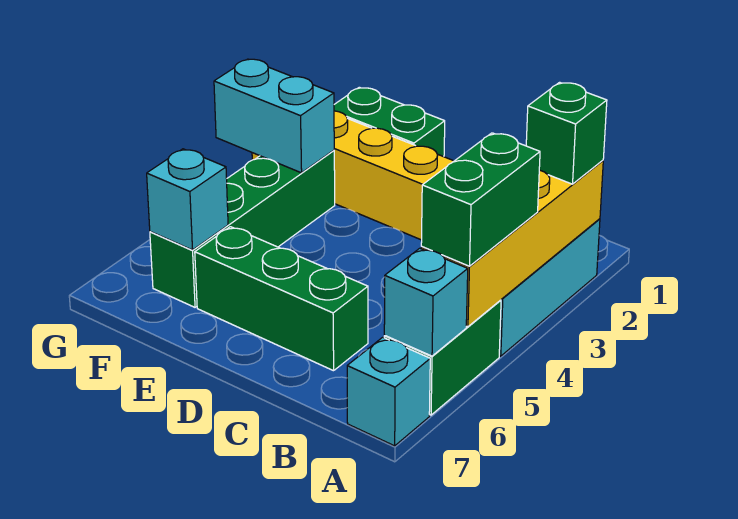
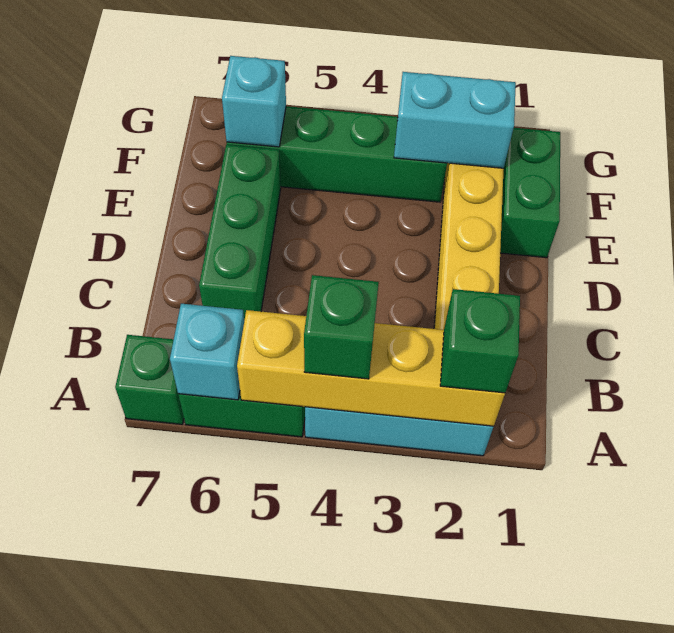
green 1x2 brick [421,133,540,266] -> green 1x1 brick [304,275,379,379]
cyan 1x1 brick [347,337,430,446] -> green 1x1 brick [115,335,184,424]
cyan 1x2 brick [214,59,334,173] -> cyan 1x2 brick turned to [394,72,516,168]

